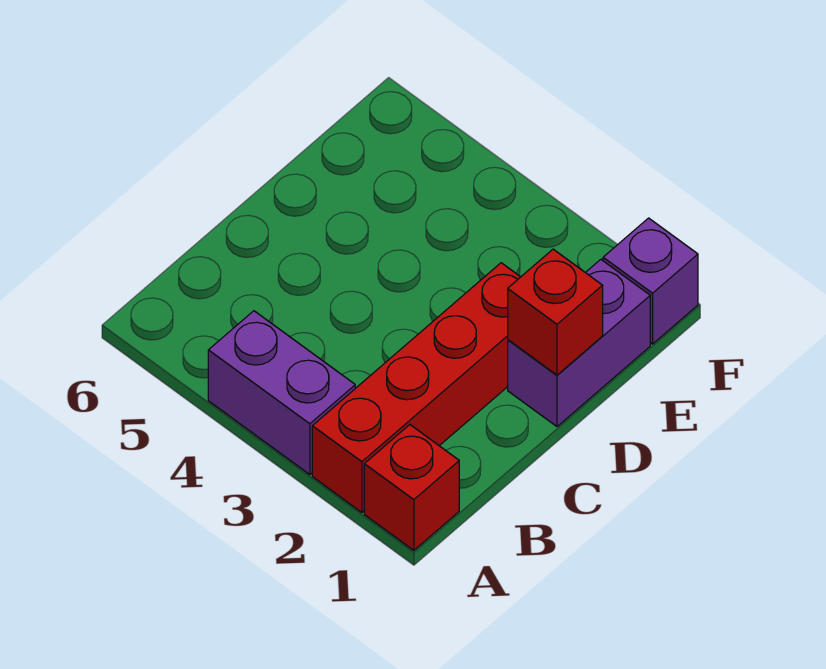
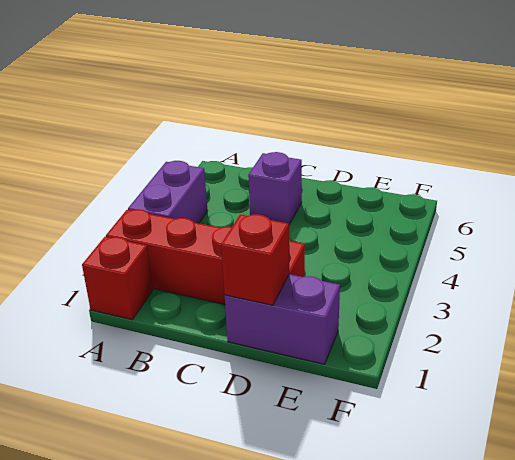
purple 1x1 brick [603,218,698,344] -> purple 1x1 brick moved to [248,152,302,224]

